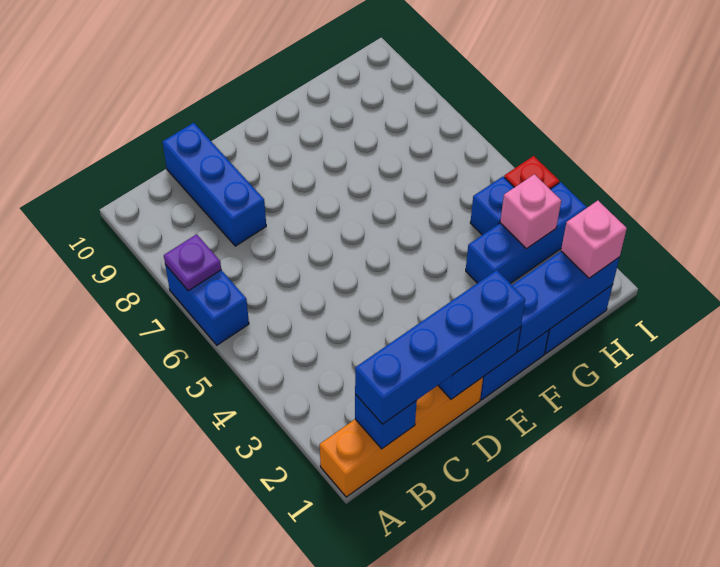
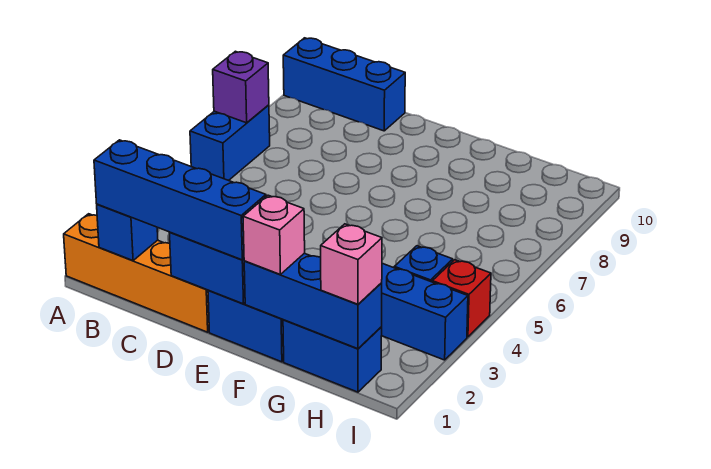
purple 1x1 plate [164,234,221,291] -> purple 1x1 brick [213,51,269,123]
blue 1x3 brick [162,123,266,246] -> blue 1x3 brick turned to [283,38,405,131]
pink 1x1 brick [500,174,561,249] -> pink 1x1 brick moved to [243,195,305,274]

